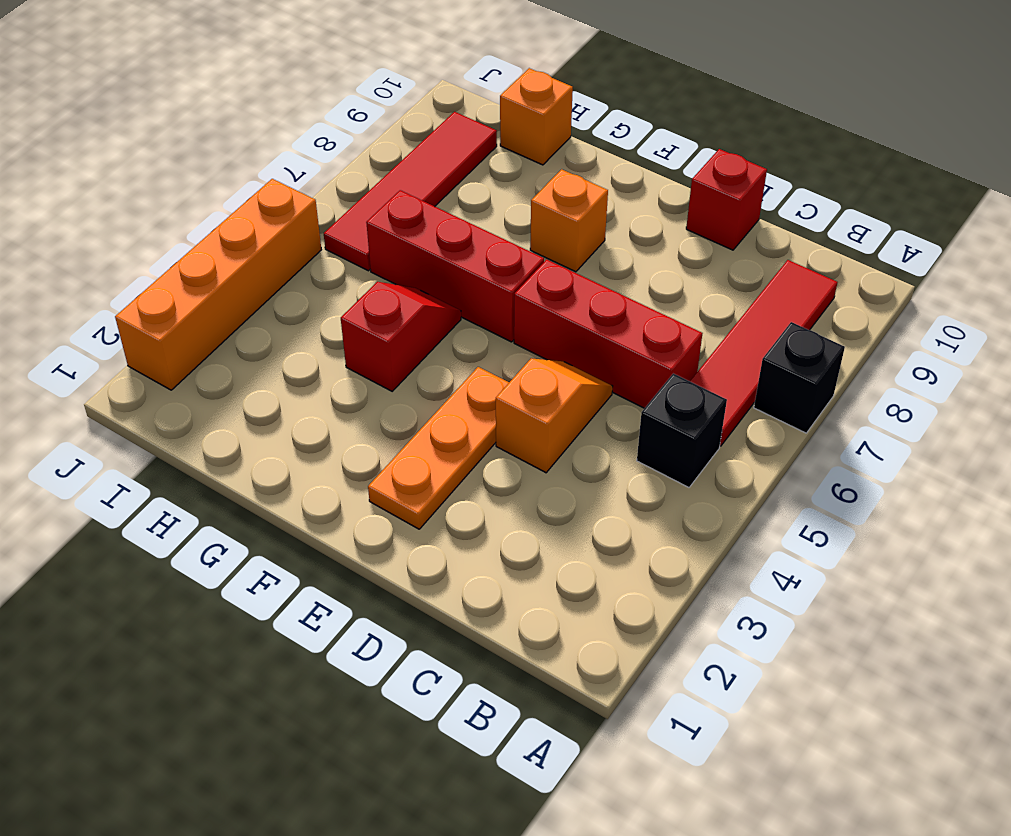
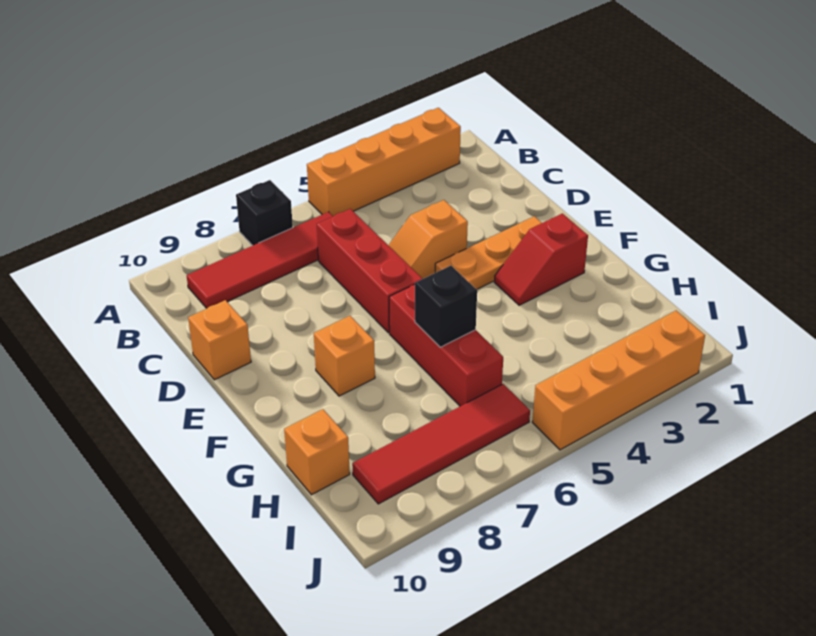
none -> orange 1x4 brick [307,108,461,216]
black 1x1 brick [637,374,727,487] -> black 1x1 brick moved to [415,266,477,347]
red 1x1 brick [686,149,767,250] -> orange 1x1 brick [188,300,251,380]
red 1x2 slope [341,282,461,391] -> red 1x2 slope moved to [494,213,588,305]

